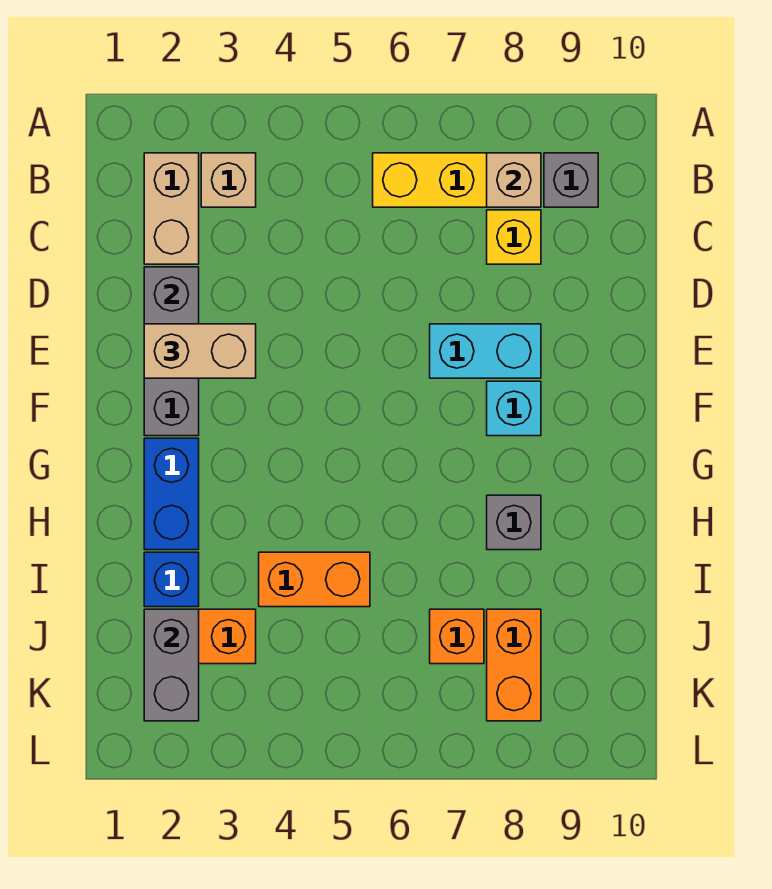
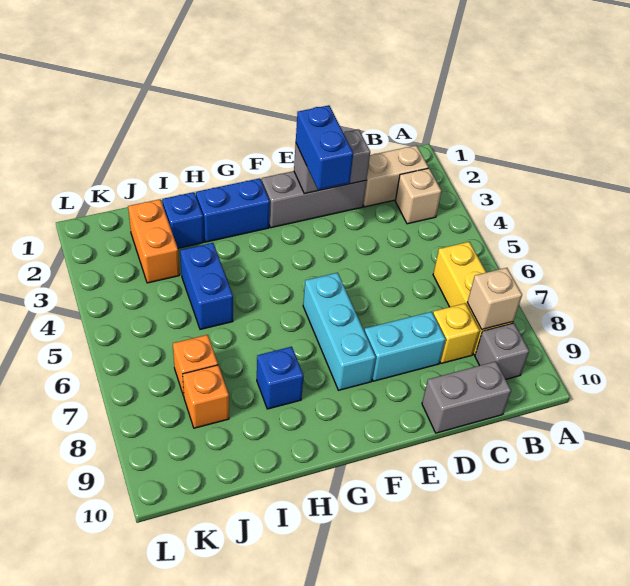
tan 1x2 brick [144,324,256,378] -> blue 1x2 brick [296,105,353,190]
cyan 1x2 brick [430,324,541,378] -> cyan 1x2 brick turned to [364,312,446,381]
cyan 1x1 brick [487,381,541,436] -> cyan 1x3 brick [303,273,376,390]
grey 1x1 brick [487,495,541,550] -> blue 1x1 brick [257,347,304,409]
orange 1x2 brick [259,552,370,607] -> blue 1x2 brick [180,243,233,329]
grey 1x2 brick [144,609,199,721] -> grey 1x2 brick moved to [422,361,511,433]
orange 1x2 brick [487,609,541,721] -> orange 1x1 brick [183,365,229,428]

